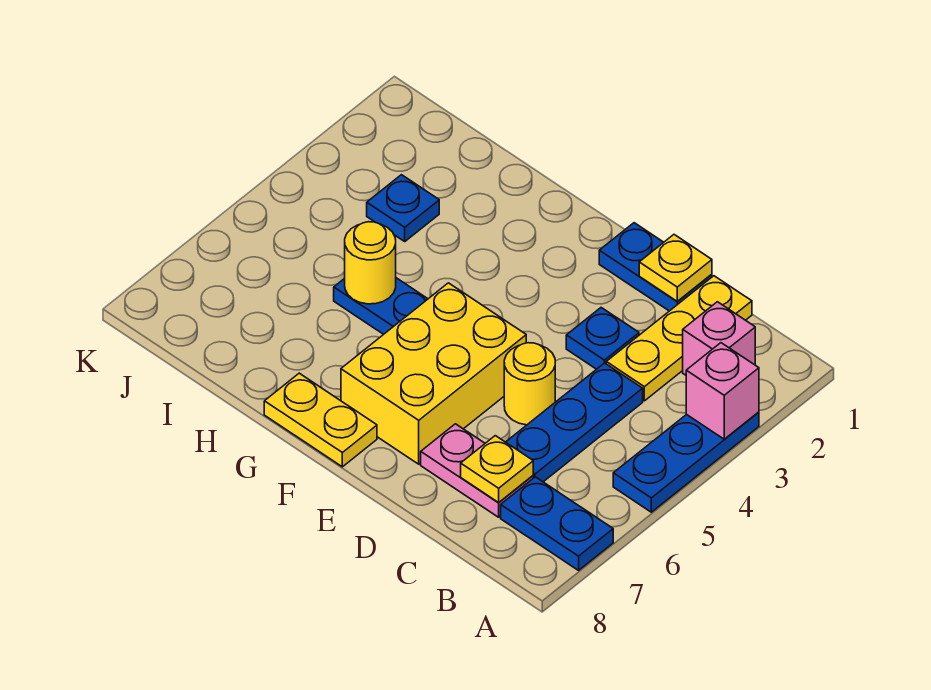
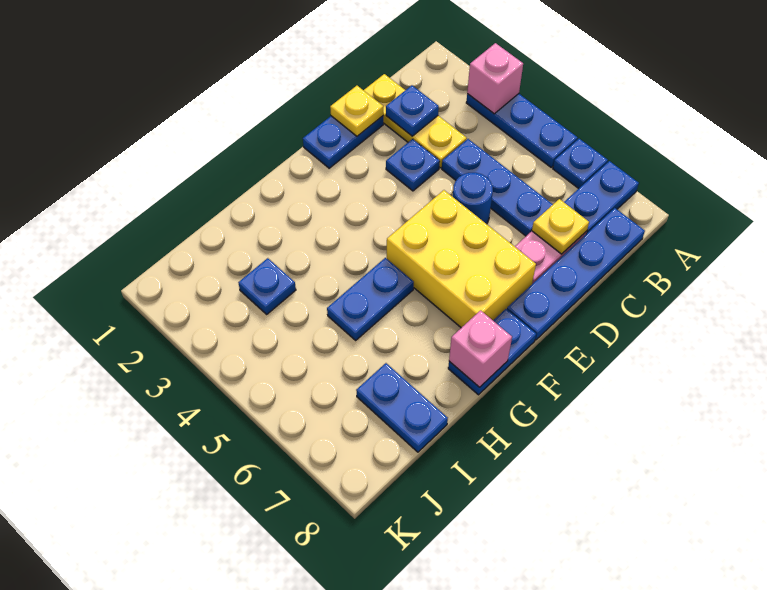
none -> blue 1x1 plate [553,139,608,189]
pink 1x1 brick [683,302,755,375] -> pink 1x1 brick moved to [449,310,512,387]
none -> blue 1x4 plate [507,208,645,340]
none -> blue 1x1 plate [386,85,439,136]
yellow 1x1 round brick [504,343,555,425] -> blue 1x1 round brick [453,173,493,224]
yellow 1x2 plate [264,373,377,467] -> blue 1x2 plate [448,309,536,395]
yellow 1x1 round brick [345,222,396,304] -> none
none -> blue 1x2 plate [356,363,448,452]

